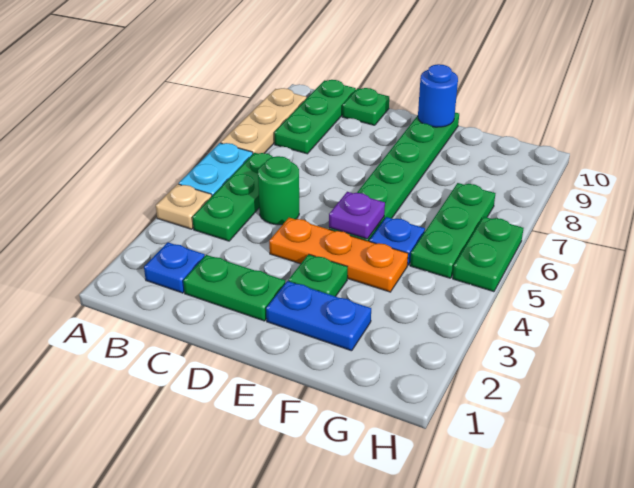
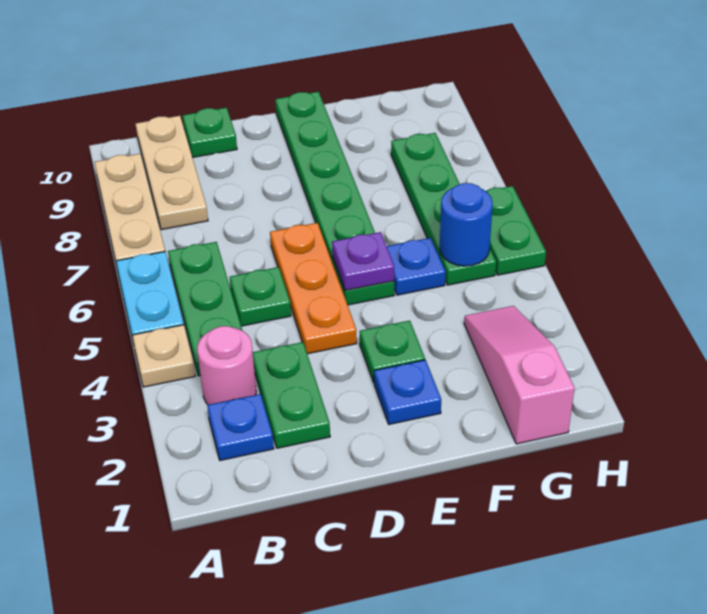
none -> pink 1x1 round brick [197,326,256,405]
green 1x3 plate [274,80,356,154] -> tan 1x3 plate [136,116,208,230]
green 1x2 plate [183,255,285,321] -> green 1x2 plate turned to [253,342,330,448]
green 1x1 round brick [258,156,299,225] -> green 1x1 plate [230,267,291,326]
orange 1x3 plate [269,218,408,292] -> orange 1x3 plate turned to [270,223,357,354]
blue 1x2 plate [266,281,371,351] -> blue 1x1 plate [374,360,441,424]
blue 1x1 round brick [418,64,458,127] -> blue 1x1 round brick moved to [440,183,493,266]
none -> pink 1x3 slope [464,306,574,444]
green 1x3 plate [410,183,495,278] -> green 1x4 plate [391,133,496,285]

